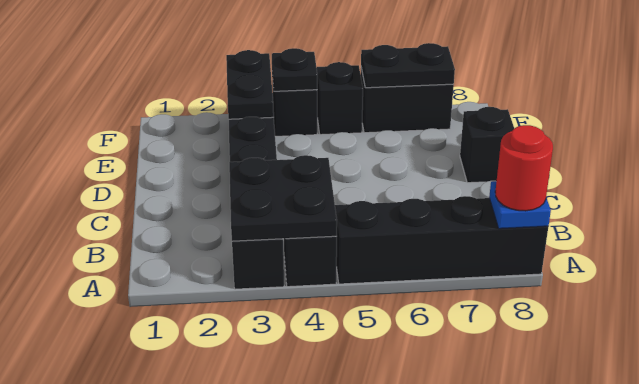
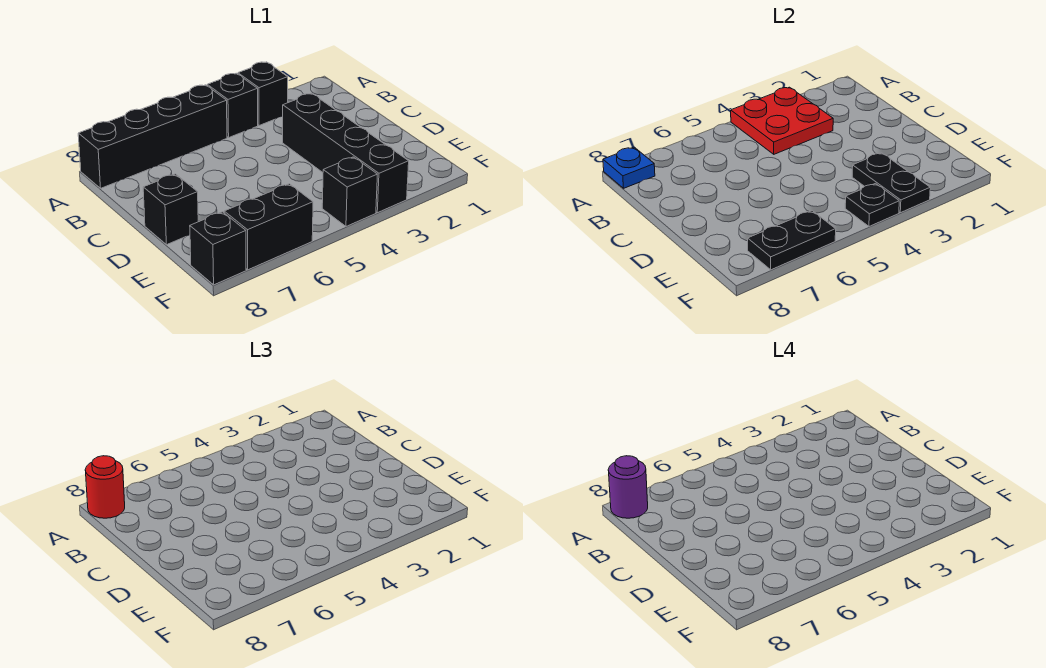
black 2x2 plate [229,155,337,241] -> red 2x2 plate [731,87,833,154]
none -> purple 1x1 round brick [608,456,648,518]
black 1x1 brick [317,62,363,135] -> black 1x1 brick moved to [190,212,246,285]

